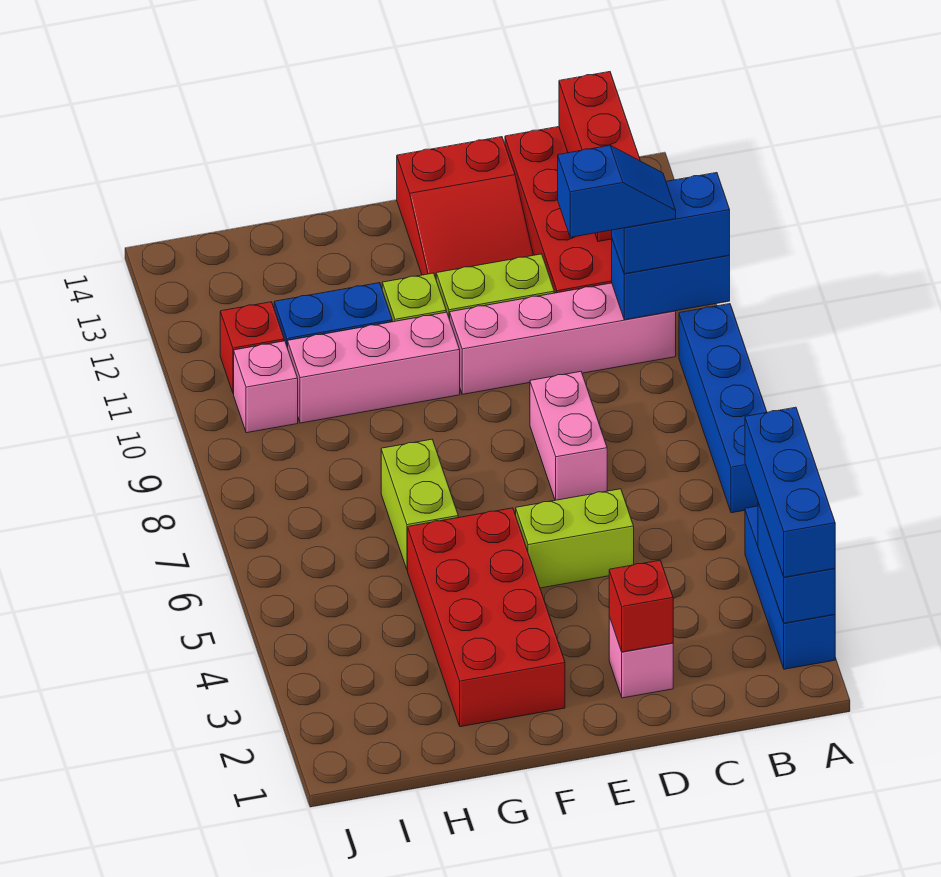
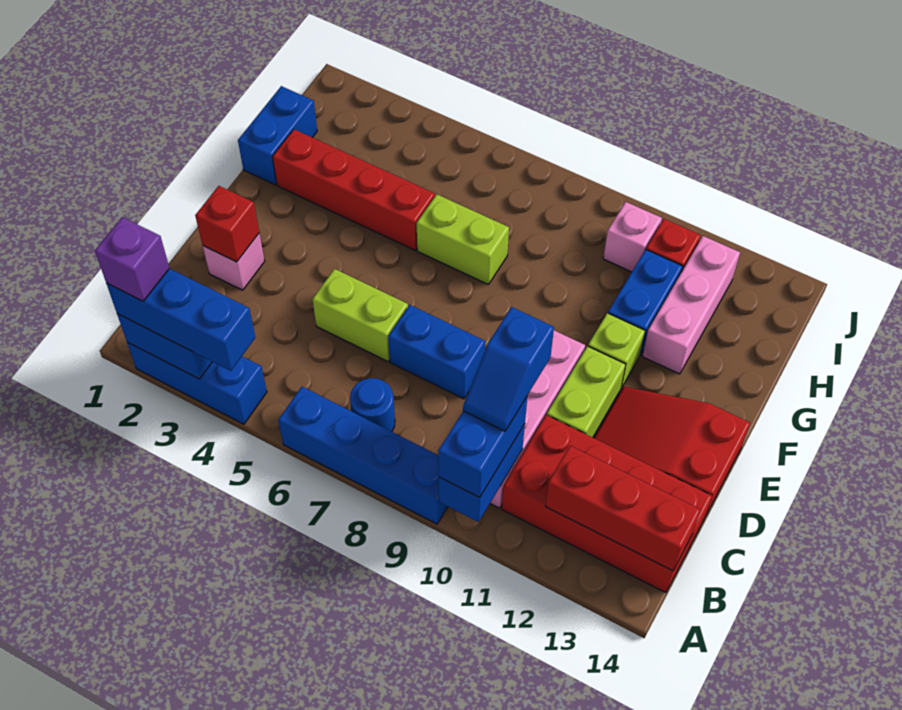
none -> purple 1x1 brick [95,217,170,301]
none -> blue 1x1 round brick [350,378,395,432]
lime 1x2 brick [516,489,634,588] -> lime 1x2 brick turned to [312,269,408,361]
pink 1x2 brick [530,372,607,500] -> blue 1x2 brick [388,305,485,399]
red 2x4 brick [408,508,565,727] -> red 1x4 brick [273,129,435,250]
pink 1x3 brick [288,312,460,423] -> pink 1x3 brick moved to [642,236,740,374]
none -> blue 1x2 brick [238,86,317,185]

